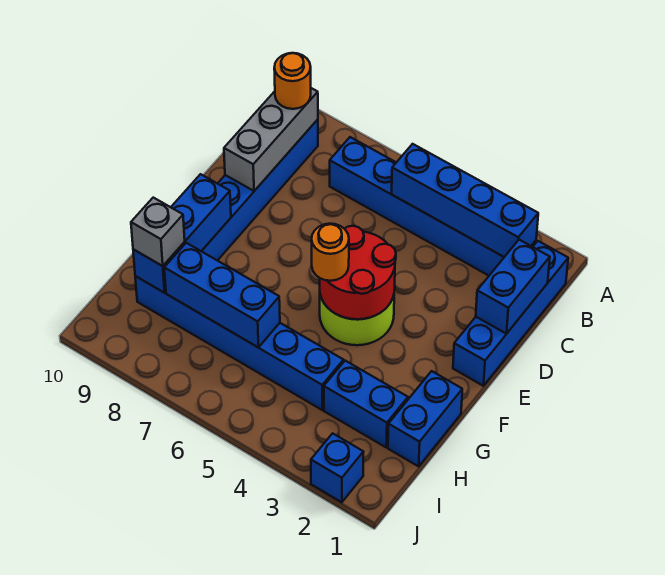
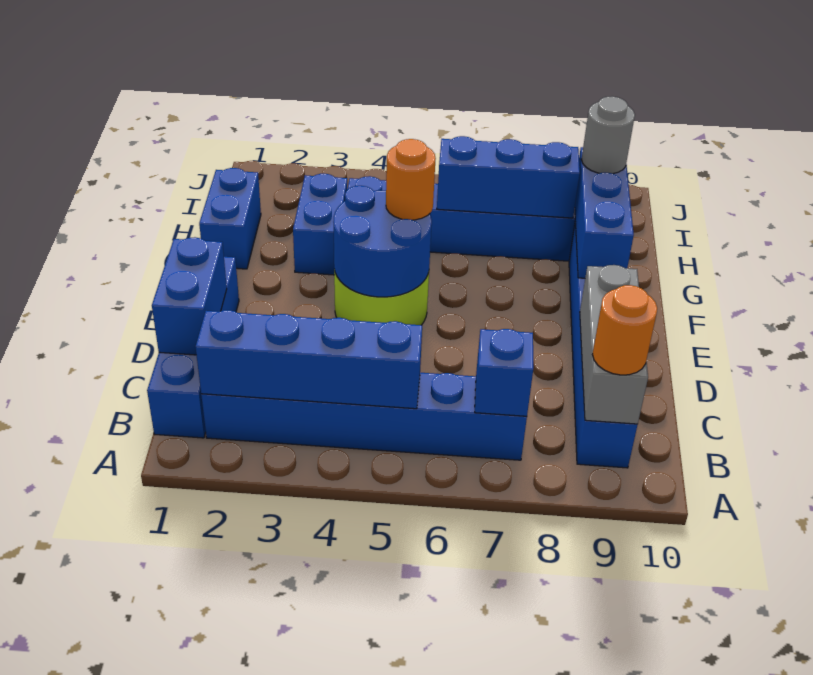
red 2x2 round brick [320,226,396,319] -> blue 2x2 round brick [333,186,432,297]
blue 1x2 brick [324,361,408,447] -> blue 1x2 brick turned to [293,174,347,275]
grey 1x1 brick [131,198,185,266] -> grey 1x1 round brick [581,96,635,174]
blue 1x1 brick [311,433,363,502] -> blue 1x1 brick moved to [475,329,533,416]

